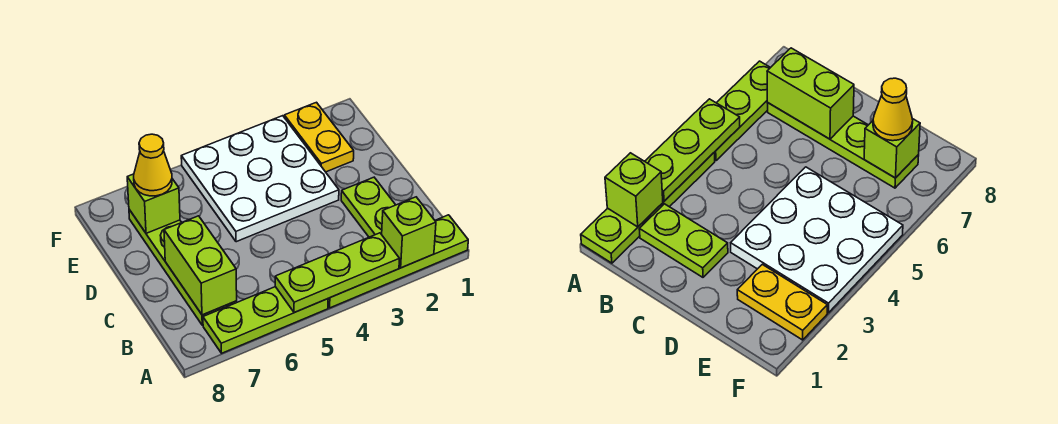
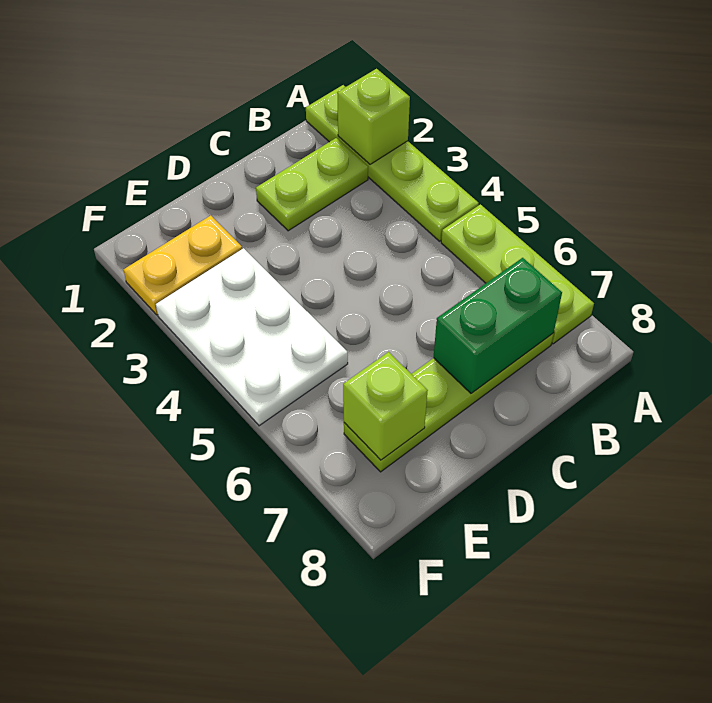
lime 1x3 plate [275,233,399,313] -> none
lime 1x2 brick [164,216,237,315] -> green 1x2 brick [434,258,562,394]
white 3x3 plate [181,116,339,242] -> white 2x3 plate [156,248,348,426]
yellow 1x1 cone [134,134,172,196] -> none

